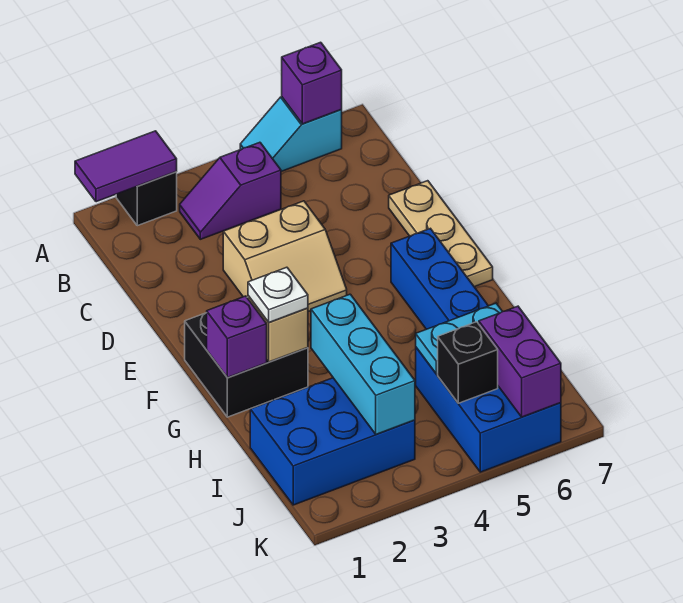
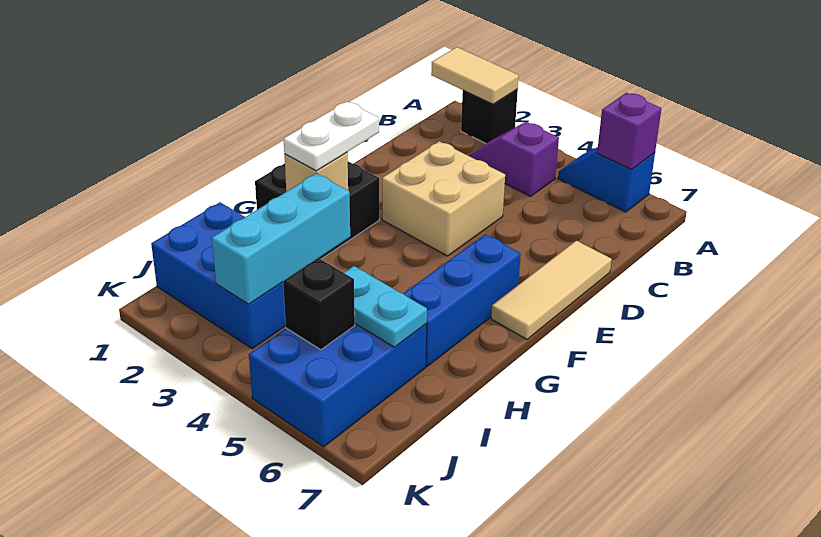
purple 1x2 tile [75,131,177,202] -> tan 1x2 tile [431,47,519,104]
cyan 1x2 slope [240,97,342,171] -> blue 1x2 slope [558,147,655,212]
tan 2x2 slope [223,201,347,312] -> tan 2x2 brick [382,141,505,256]
tan 1x3 plate [389,181,493,287] -> tan 1x3 tile [491,241,612,339]
purple 1x1 brick [207,296,267,378] -> none
white 1x1 plate [248,267,308,323] -> white 1x2 plate [284,102,379,171]
purple 1x2 brick [479,306,561,417] -> none

